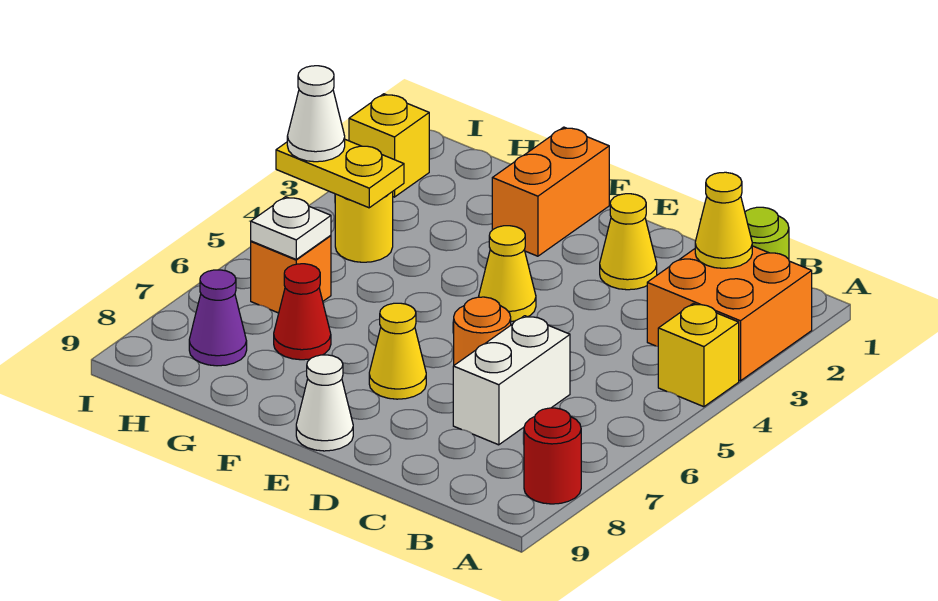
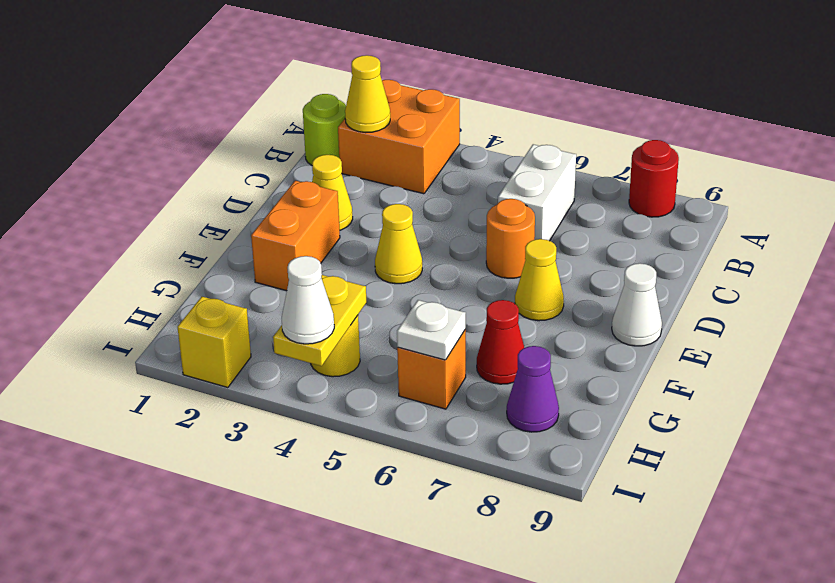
yellow 1x1 brick [658,303,739,407] -> none
white 1x2 brick [453,316,570,445] -> white 1x2 brick turned to [498,144,576,241]
orange 1x2 brick [492,127,609,256] -> orange 1x2 brick turned to [251,181,340,291]

